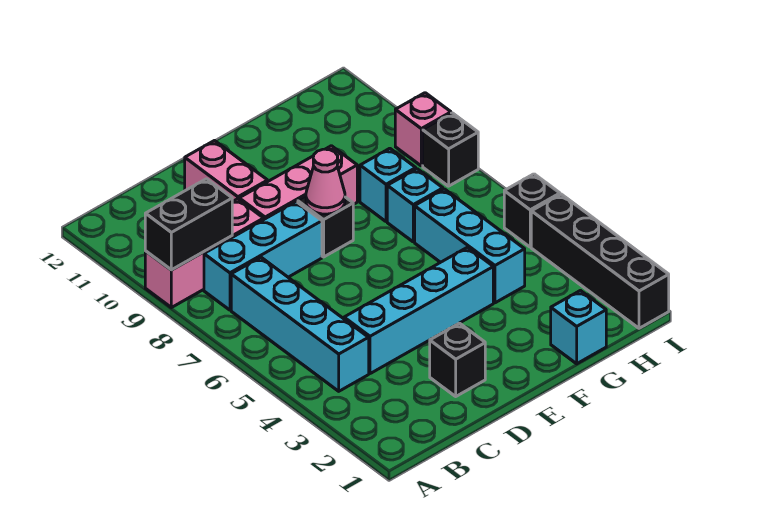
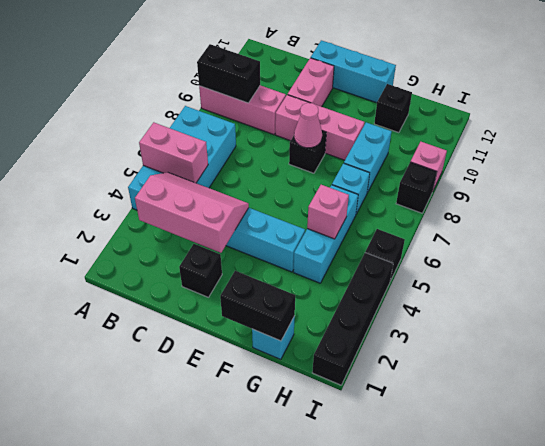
none -> pink 1x2 brick [139,122,208,183]
none -> pink 2x3 slope [135,172,249,253]
cyan 1x4 brick [231,257,369,391] -> cyan 2x4 brick [128,106,236,210]
cyan 1x3 brick [204,202,322,310] -> cyan 1x3 brick moved to [311,40,396,103]
none -> black 1x2 brick [220,271,295,341]
none -> pink 1x1 brick [307,185,349,239]
cyan 1x1 brick [360,148,416,222] -> cyan 1x2 brick [344,122,392,193]
none -> black 1x1 brick [374,84,412,133]

